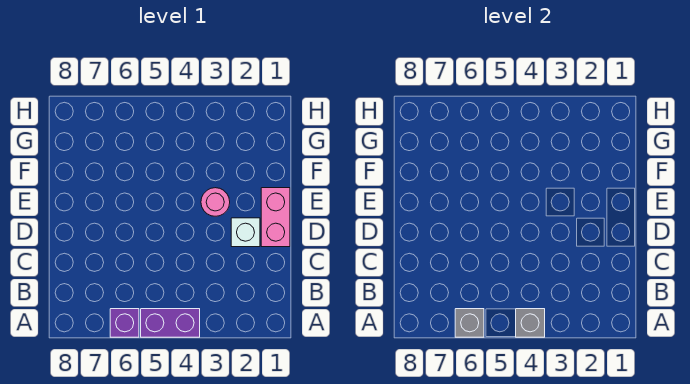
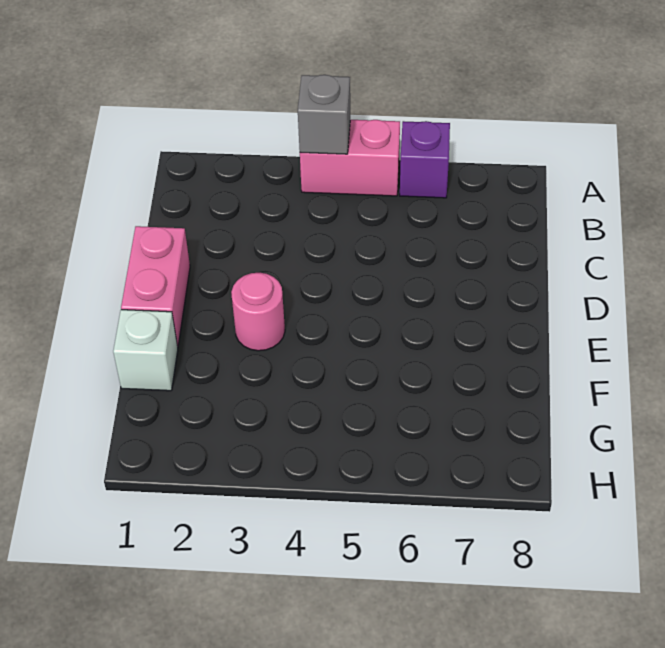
purple 1x2 brick [141,309,200,337] -> pink 1x2 brick [300,120,400,196]
grey 1x1 brick [455,309,484,337] -> none
white 1x1 brick [231,218,260,247] -> white 1x1 brick moved to [113,310,178,391]

